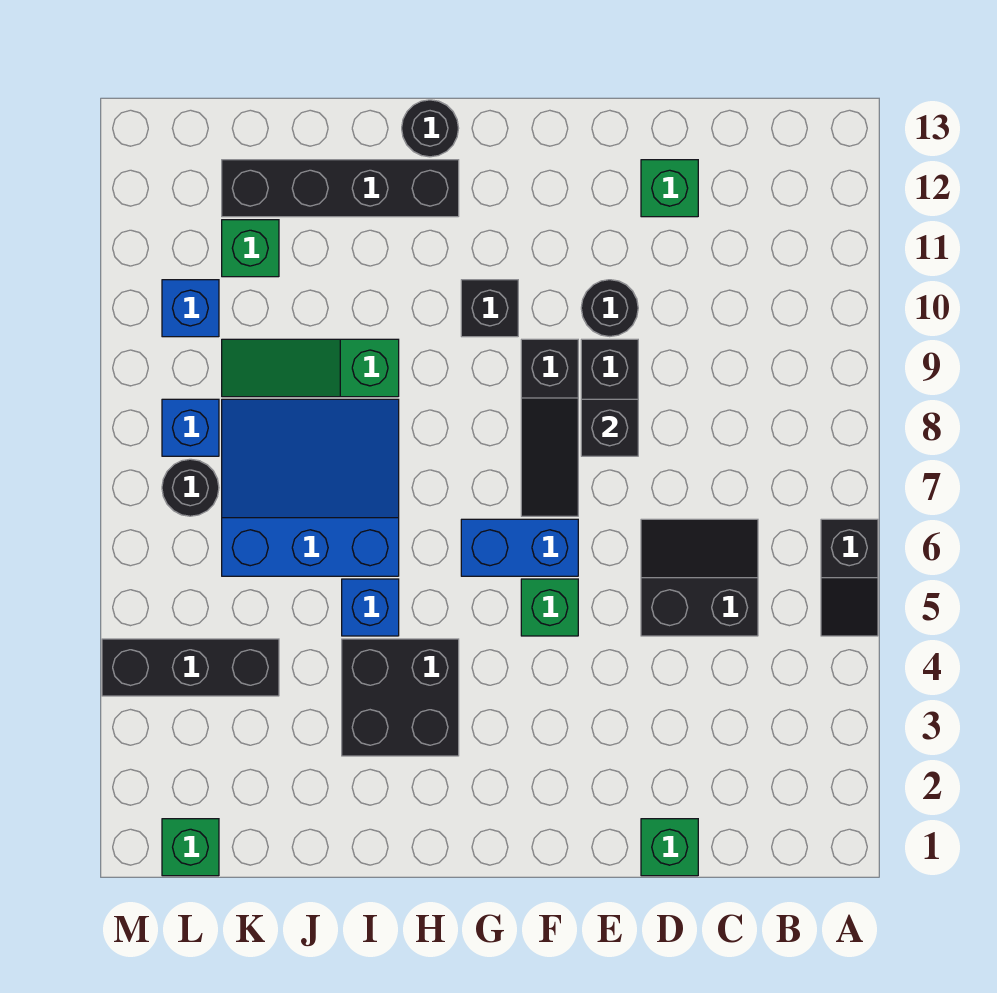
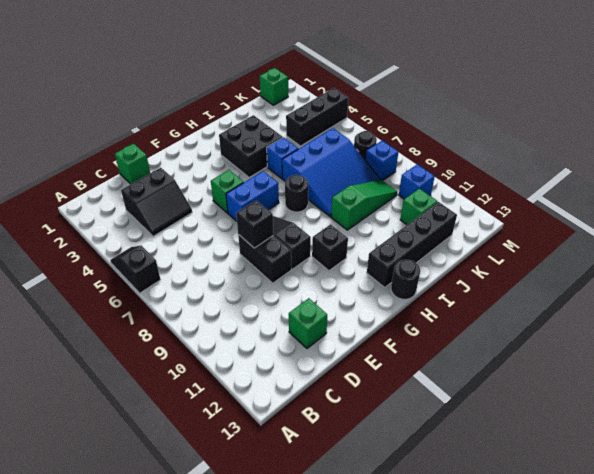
black 2x2 slope [641,519,758,636] -> black 2x2 slope moved to [121,168,192,236]
black 1x1 round brick [581,280,638,337] -> black 1x1 round brick moved to [285,175,308,212]

